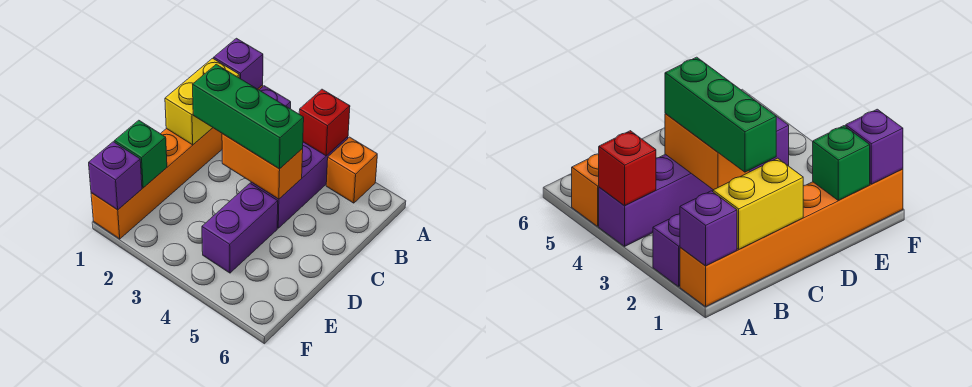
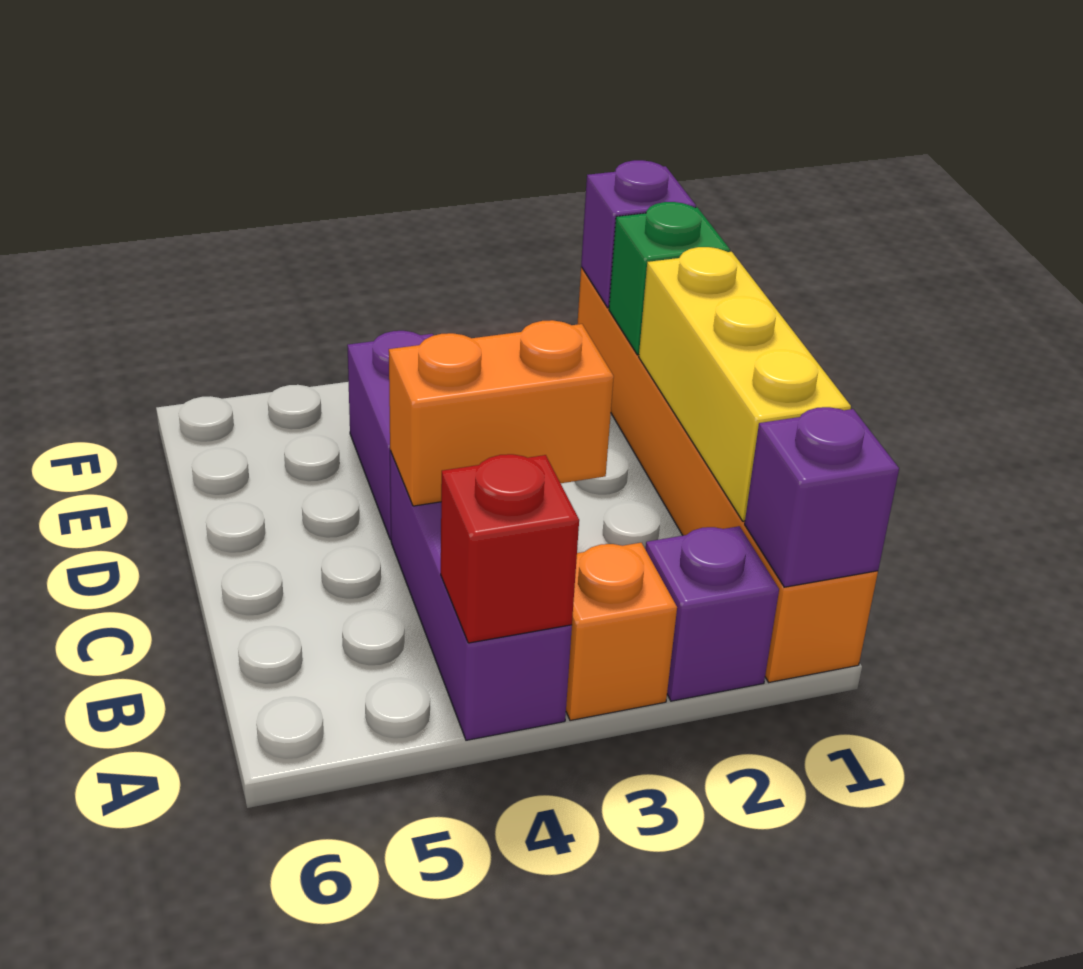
orange 1x1 brick [326,137,377,203] -> orange 1x1 brick moved to [566,543,677,721]
yellow 1x2 brick [165,58,239,145] -> yellow 1x3 brick [639,247,851,521]
green 1x3 brick [193,64,304,169] -> none

